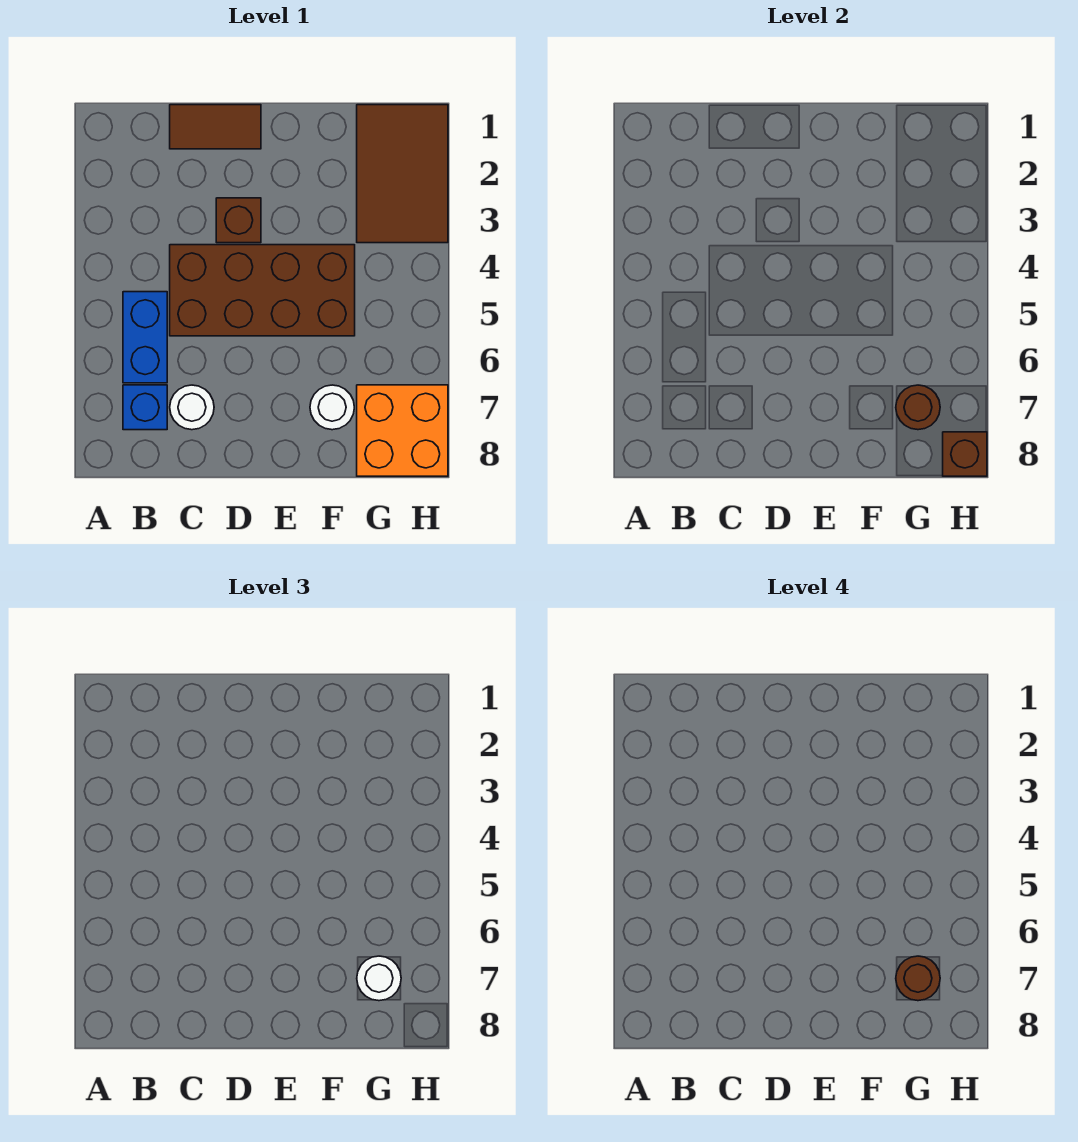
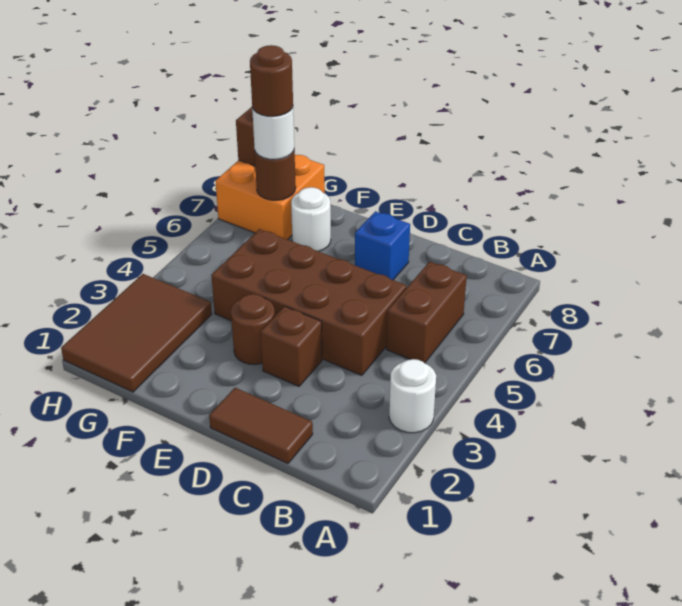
blue 1x2 brick [123,292,167,383] -> brown 1x2 brick [386,262,467,363]
blue 1x1 brick [123,385,167,430] -> blue 1x1 brick moved to [355,211,410,280]
white 1x1 round brick [170,385,214,430] -> white 1x1 round brick moved to [389,359,436,433]
none -> brown 1x1 round brick [231,294,275,365]

